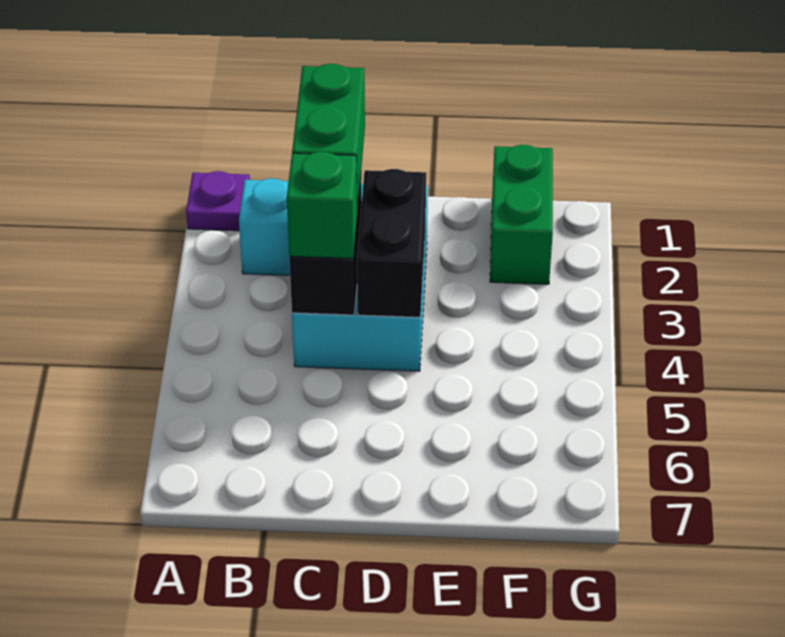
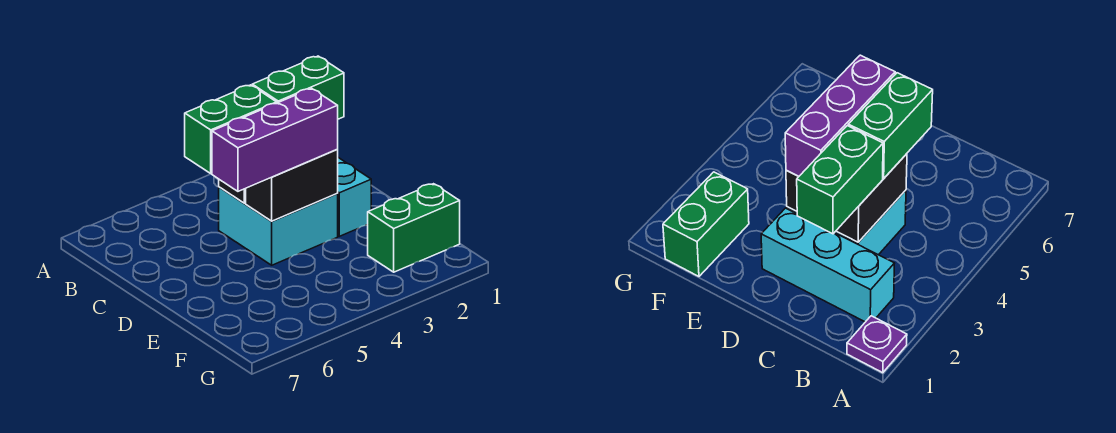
green 1x1 brick [287,152,357,259] -> green 1x2 brick [185,85,277,174]
none -> purple 1x3 brick [212,88,338,191]

